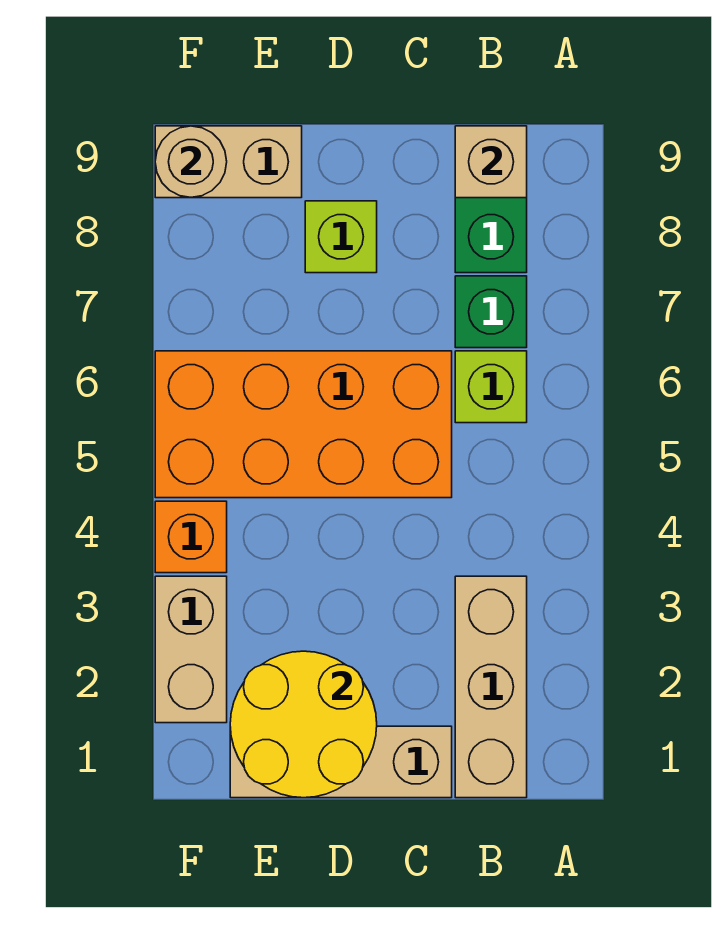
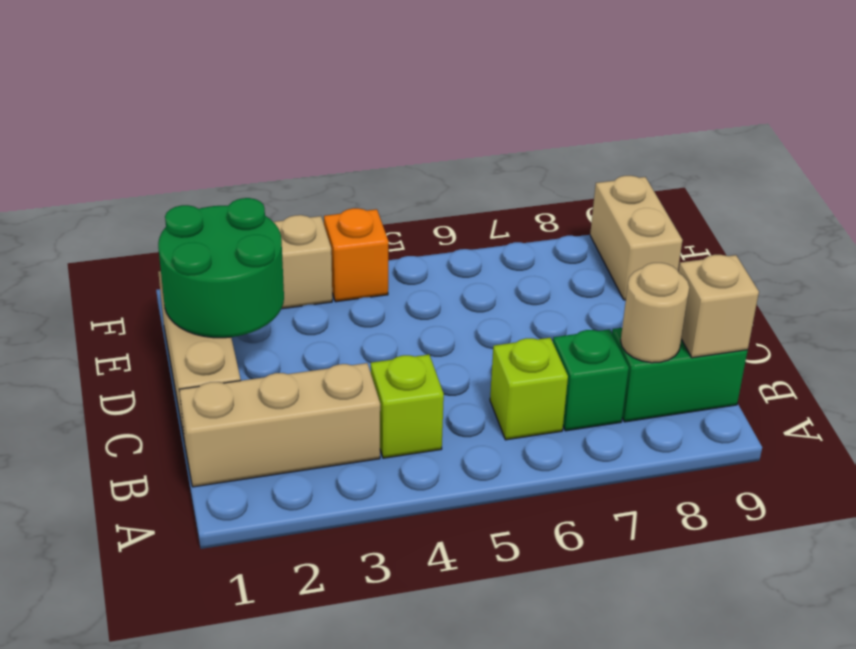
orange 2x4 brick [155,351,452,498] -> none
yellow 2x2 round brick [230,651,377,798] -> green 2x2 round brick [158,198,284,338]
lime 1x1 brick [305,201,377,273] -> lime 1x1 brick moved to [371,355,444,458]
tan 1x1 round brick [155,126,227,197] -> tan 1x1 round brick moved to [621,263,689,363]

